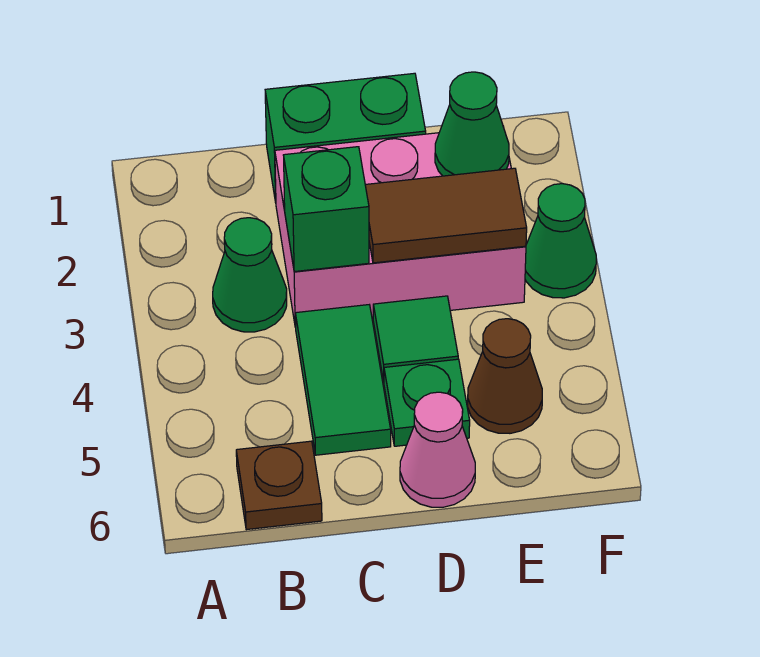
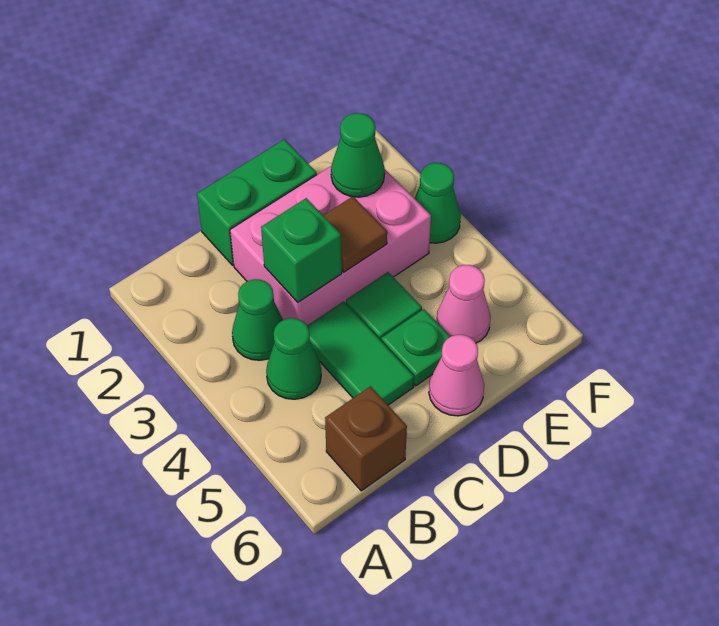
none -> green 1x1 cone [266,318,321,399]
brown 1x1 plate [236,441,322,530] -> brown 1x1 brick [325,386,407,491]
brown 1x2 tile [365,168,527,263] -> brown 1x1 tile [323,196,387,272]
brown 1x1 cone [468,319,542,433] -> pink 1x1 cone [436,265,491,343]

